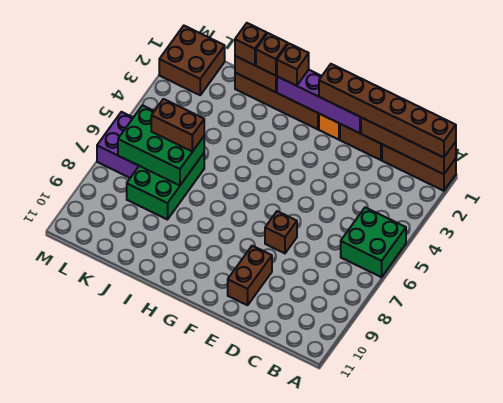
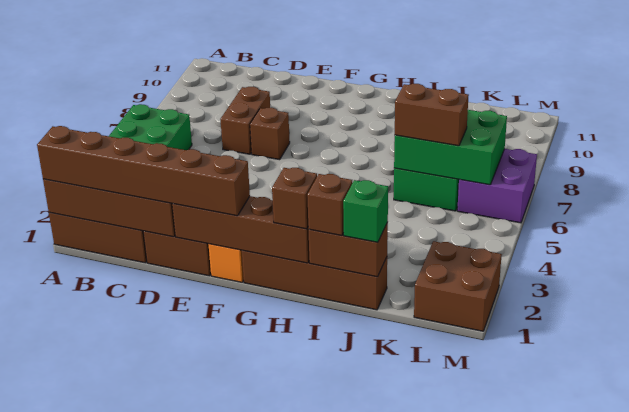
purple 1x4 brick [277,70,361,133] -> brown 1x4 brick [172,196,309,263]
brown 1x2 brick [228,246,272,305] -> brown 1x2 brick moved to [220,87,270,154]
brown 1x1 brick [235,23,267,65] -> green 1x1 brick [343,180,388,242]

